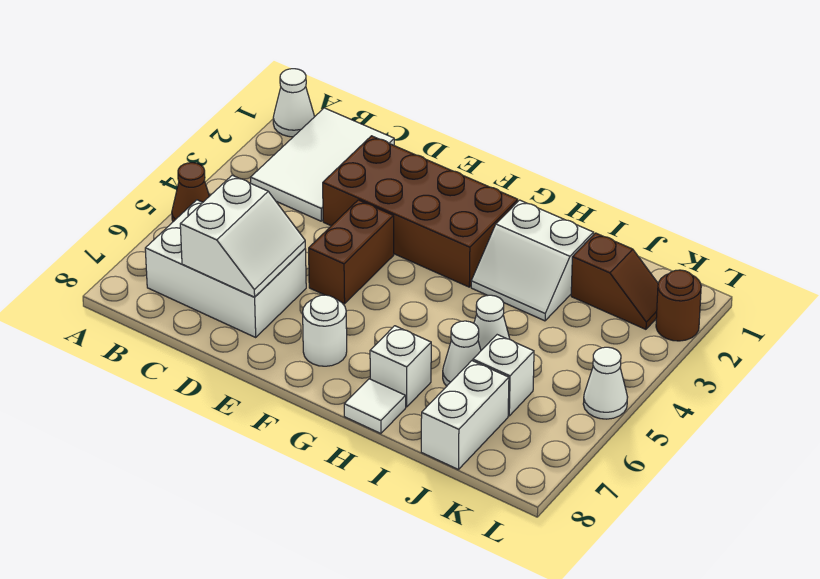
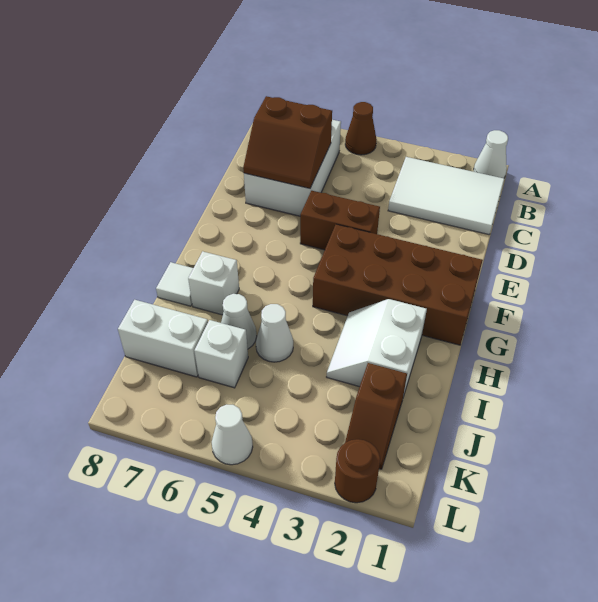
white 2x2 slope [180,175,305,297] -> brown 2x2 slope [243,96,332,188]
brown 2x4 brick [323,136,518,287] -> brown 2x4 brick turned to [313,224,483,345]
white 1x1 round brick [303,295,347,366] -> none

